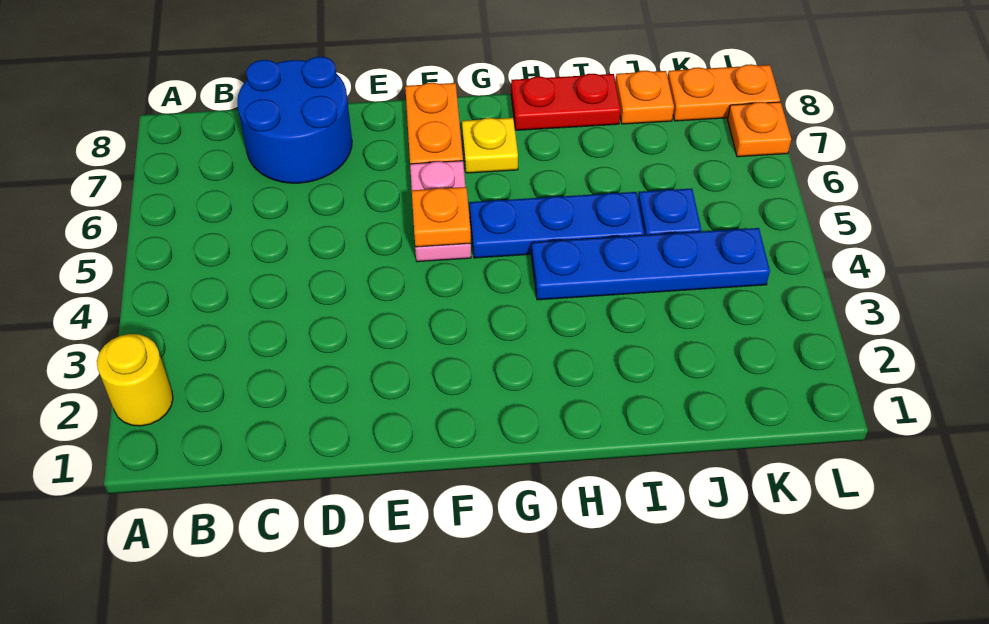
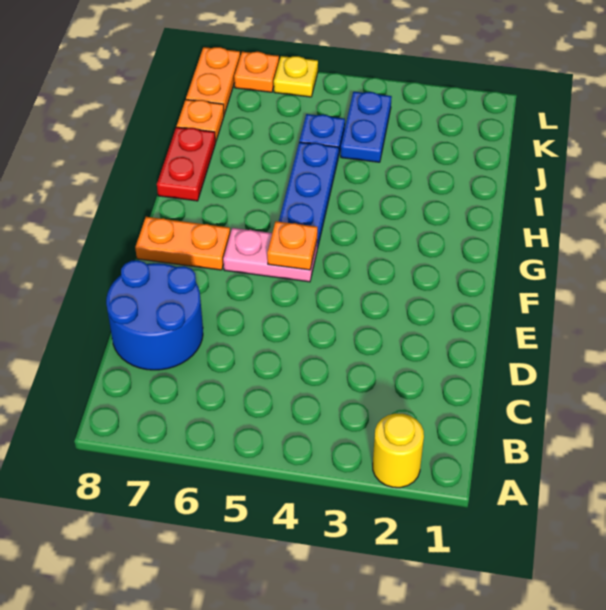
yellow 1x1 plate [462,118,518,173] -> yellow 1x1 plate moved to [274,56,318,97]
blue 1x4 plate [531,228,770,300] -> blue 1x2 plate [341,92,392,162]

